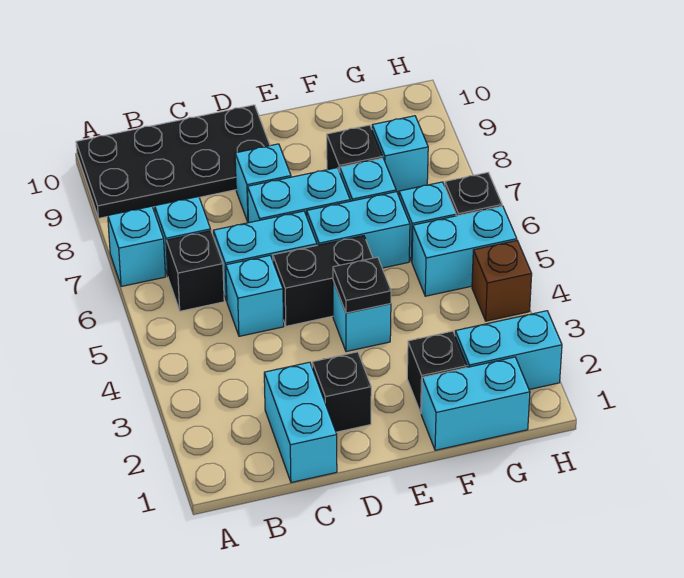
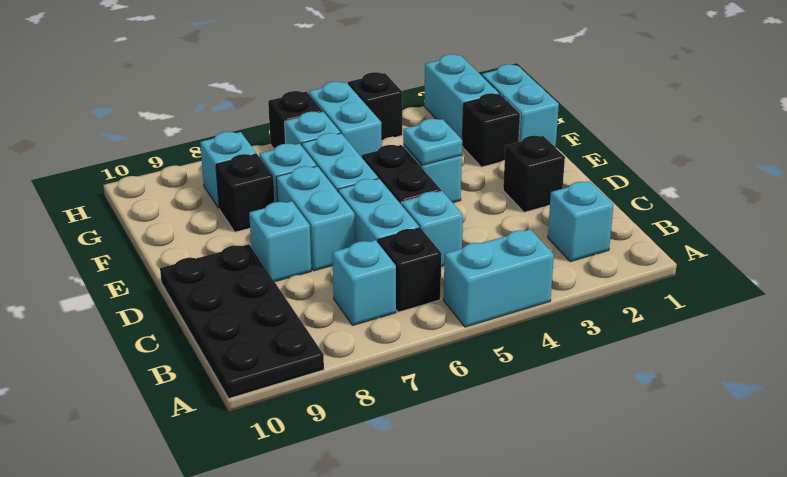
cyan 1x1 brick [108,206,166,286] -> cyan 1x1 brick moved to [548,181,614,262]
cyan 1x2 brick [264,362,337,483] -> cyan 1x2 brick moved to [444,229,554,327]
black 1x1 plate [333,257,391,313] -> cyan 1x1 plate [403,119,462,165]
brown 1x1 brick [472,241,532,321] -> black 1x1 brick [348,72,402,141]

